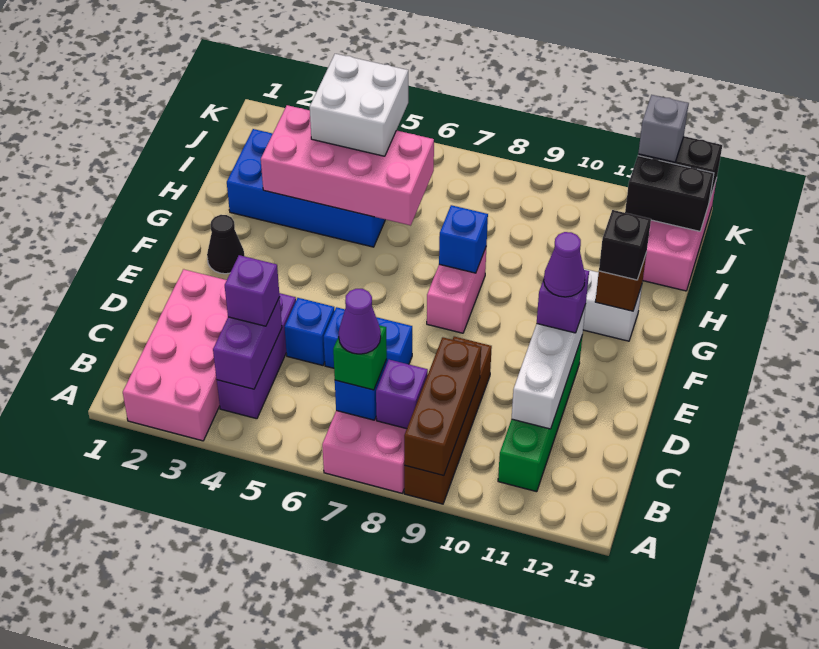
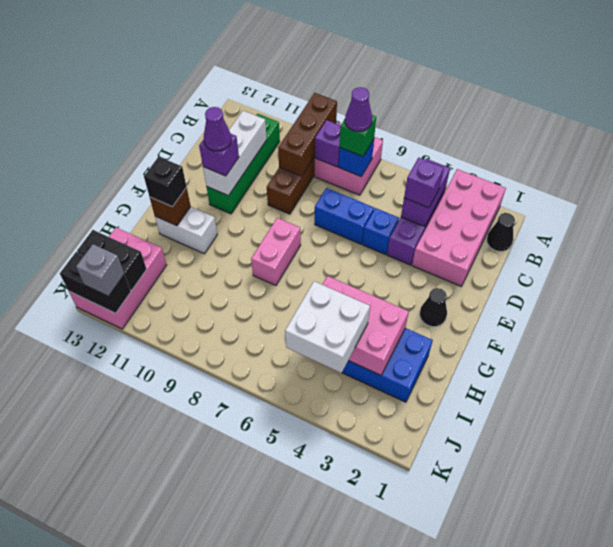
none -> black 1x1 cone [487,213,515,251]
blue 1x1 brick [439,205,488,273] -> none
pink 2x4 brick [261,105,434,226] -> pink 2x3 brick [322,276,409,375]

